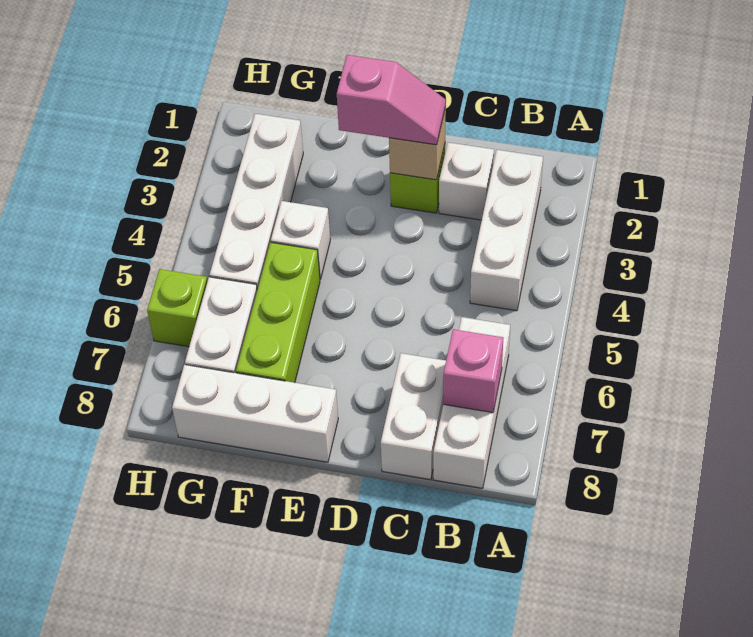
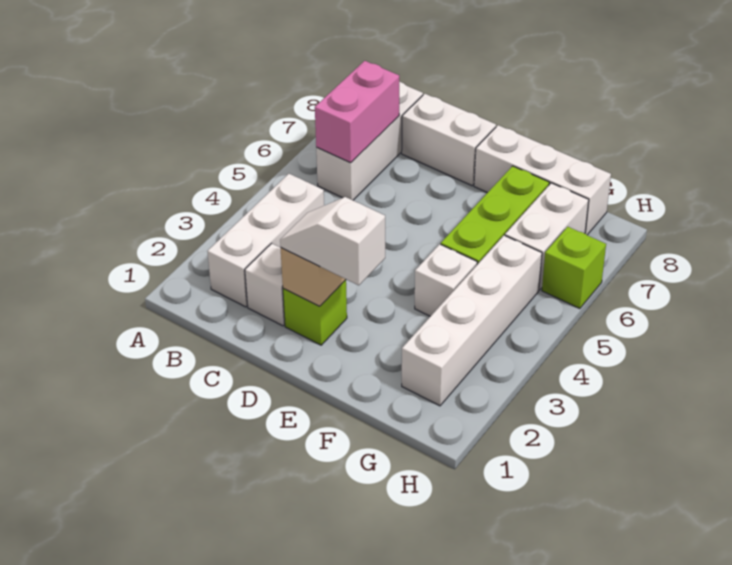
pink 1x1 brick [443,329,503,413] -> pink 1x2 brick [315,61,399,163]
white 1x2 brick [381,353,446,480] -> white 1x2 brick turned to [402,94,496,186]
pink 1x2 slope [337,55,446,145] -> white 1x2 slope [280,197,385,285]

